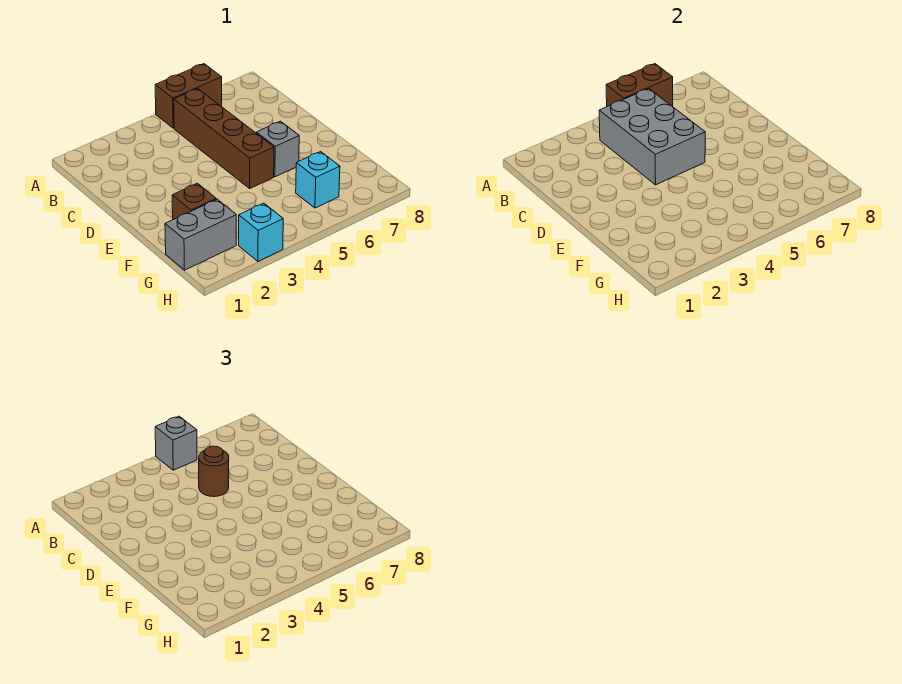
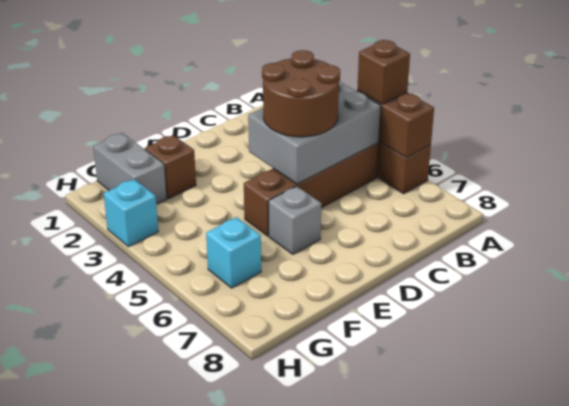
grey 1x1 brick [155,416,197,470] -> brown 1x1 brick [357,40,410,104]
brown 1x1 round brick [199,446,229,497] -> brown 2x2 round brick [262,50,340,137]

